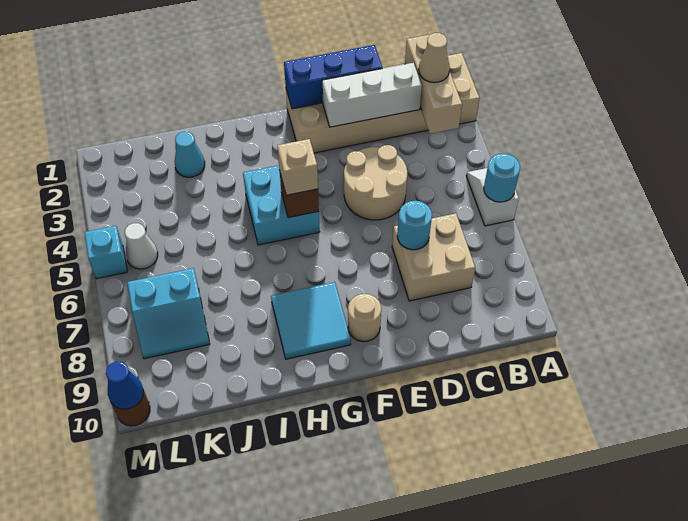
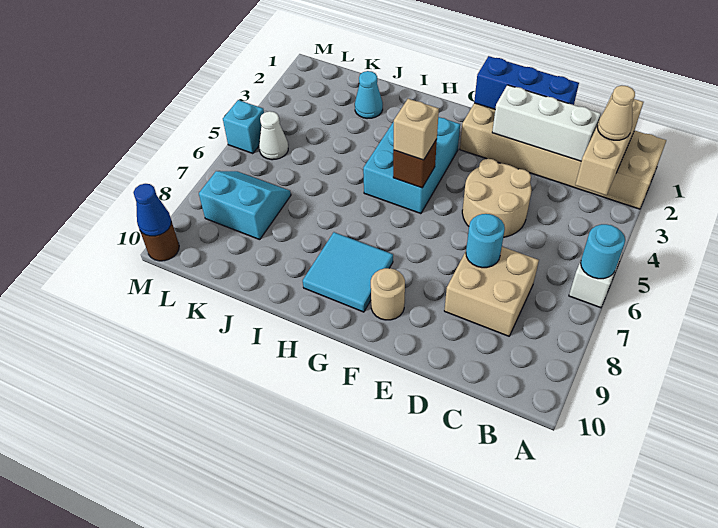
cyan 2x2 brick [243,165,320,245] -> cyan 2x3 brick [363,117,460,214]
cyan 2x2 slope [127,268,210,359] -> cyan 2x2 slope turned to [199,171,291,240]

